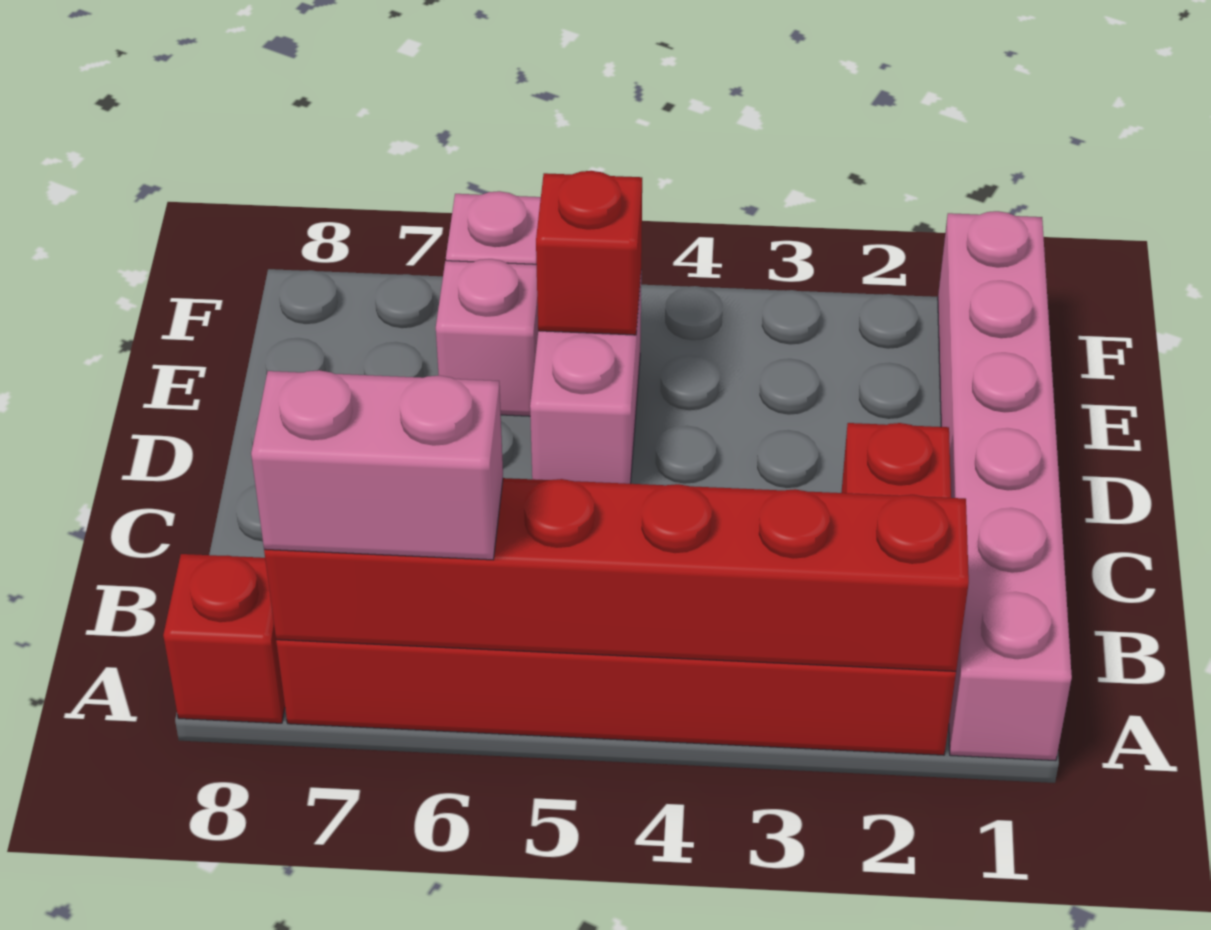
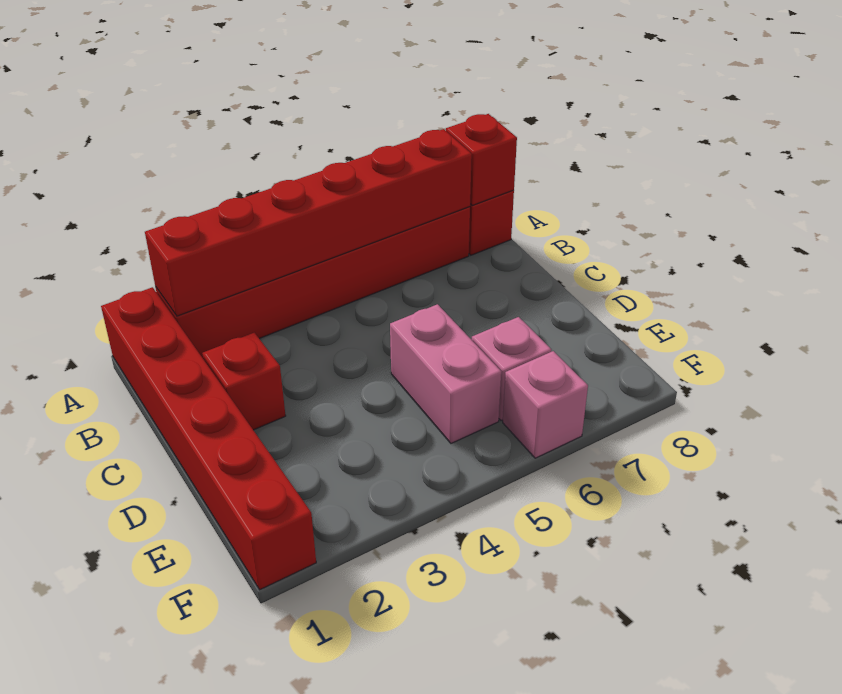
pink 1x6 brick [938,211,1072,761] -> red 1x6 brick [101,287,316,590]
pink 1x2 brick [251,370,503,560] -> none
red 1x1 brick [536,171,642,335] -> red 1x1 brick moved to [446,114,517,205]

